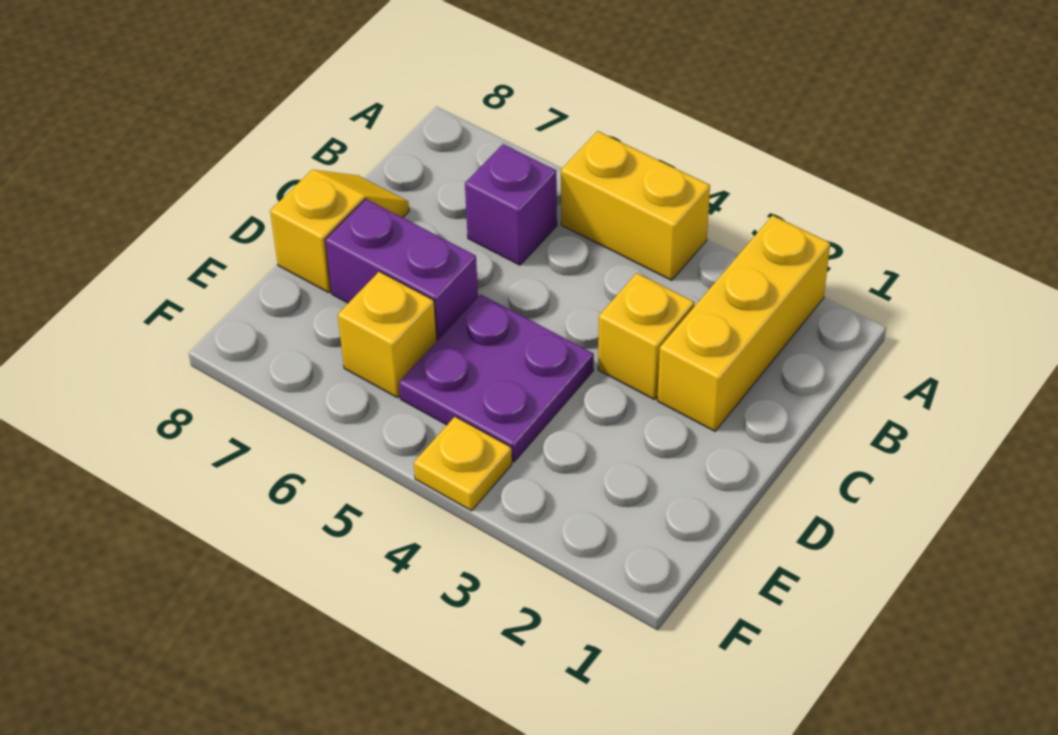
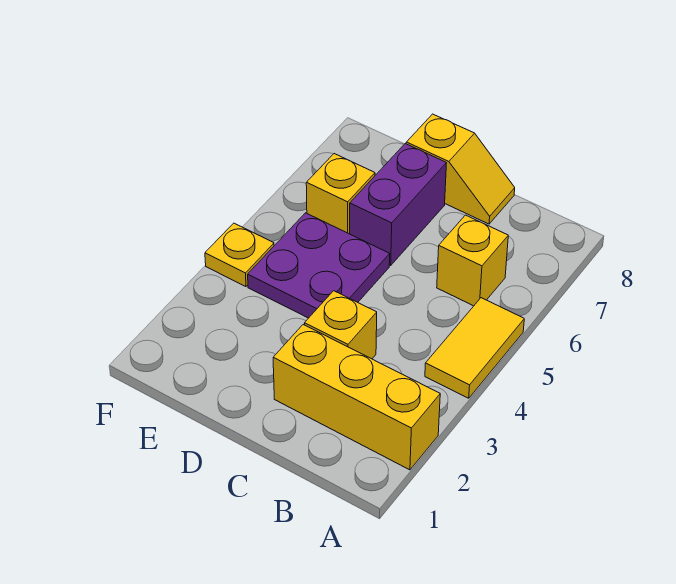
yellow 1x2 brick [561,131,710,280] -> yellow 1x2 tile [425,298,524,398]
purple 1x1 brick [465,144,557,265] -> yellow 1x1 brick [437,215,508,306]

